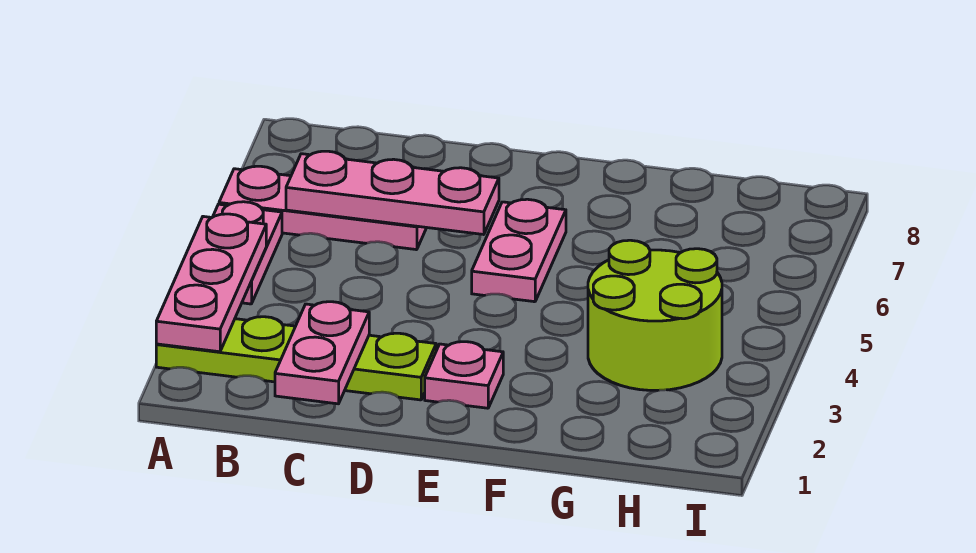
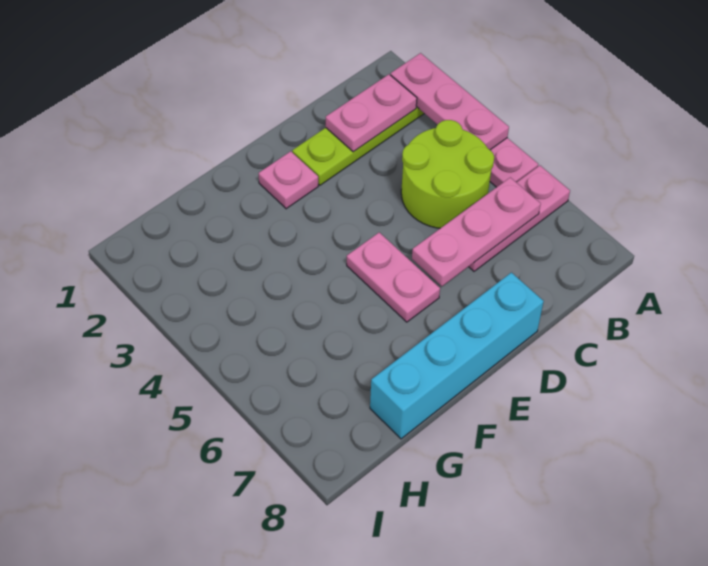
pink 1x2 plate [275,302,369,404] -> pink 1x2 plate turned to [326,74,417,152]
none -> cyan 1x4 brick [370,273,544,439]
lime 2x2 round brick [588,240,722,390] -> lime 2x2 round brick moved to [401,120,494,228]

